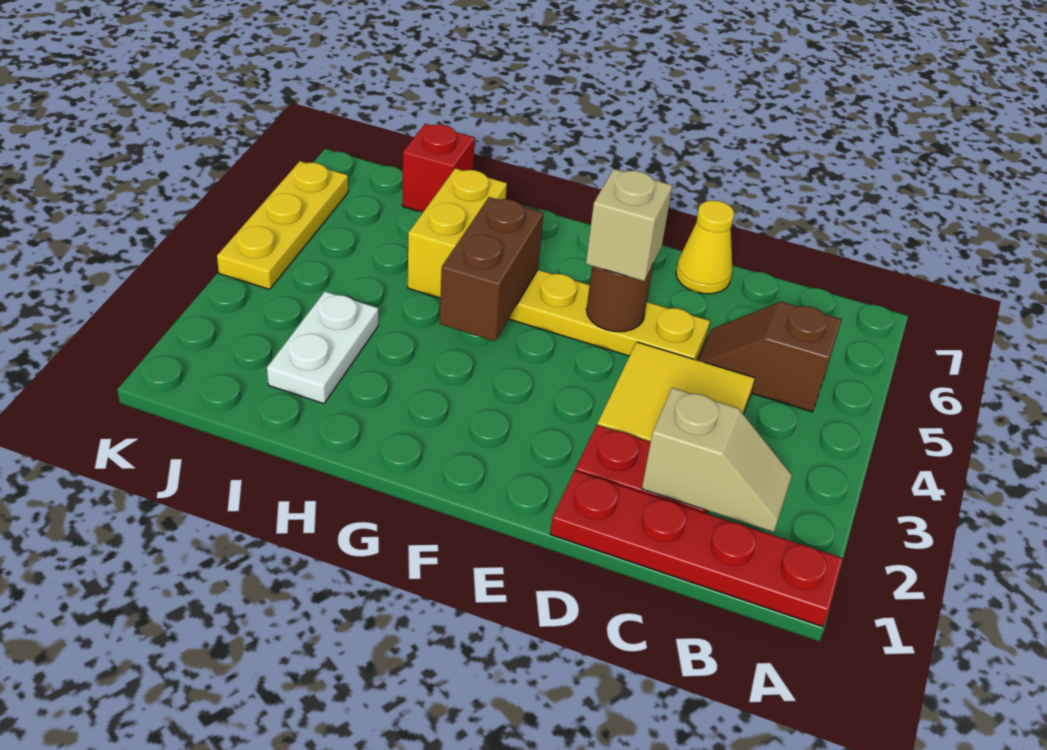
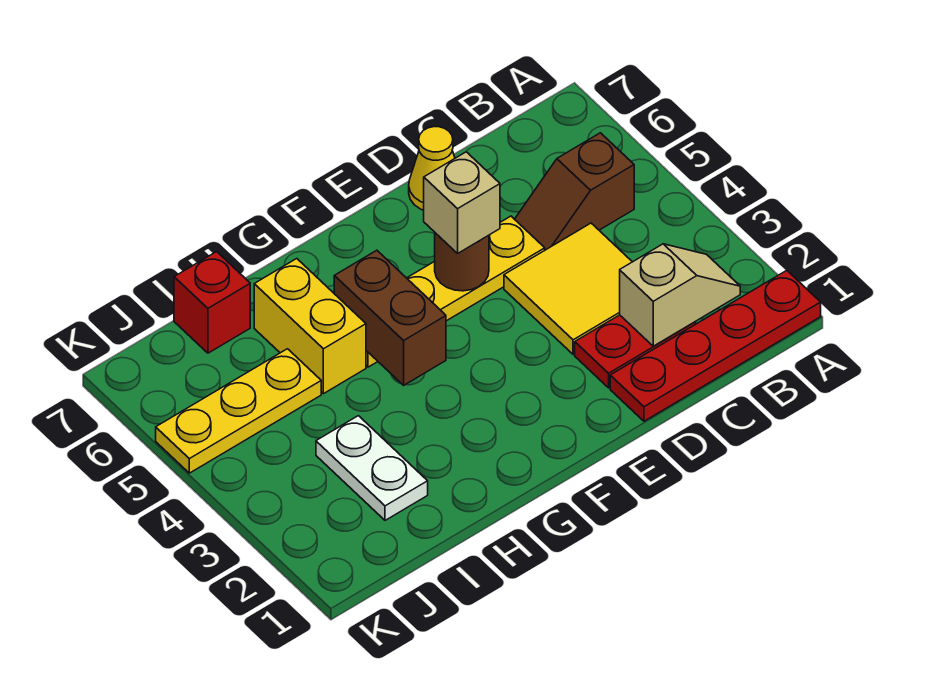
yellow 1x3 plate [217,161,348,289] -> yellow 1x3 plate turned to [156,349,321,473]

